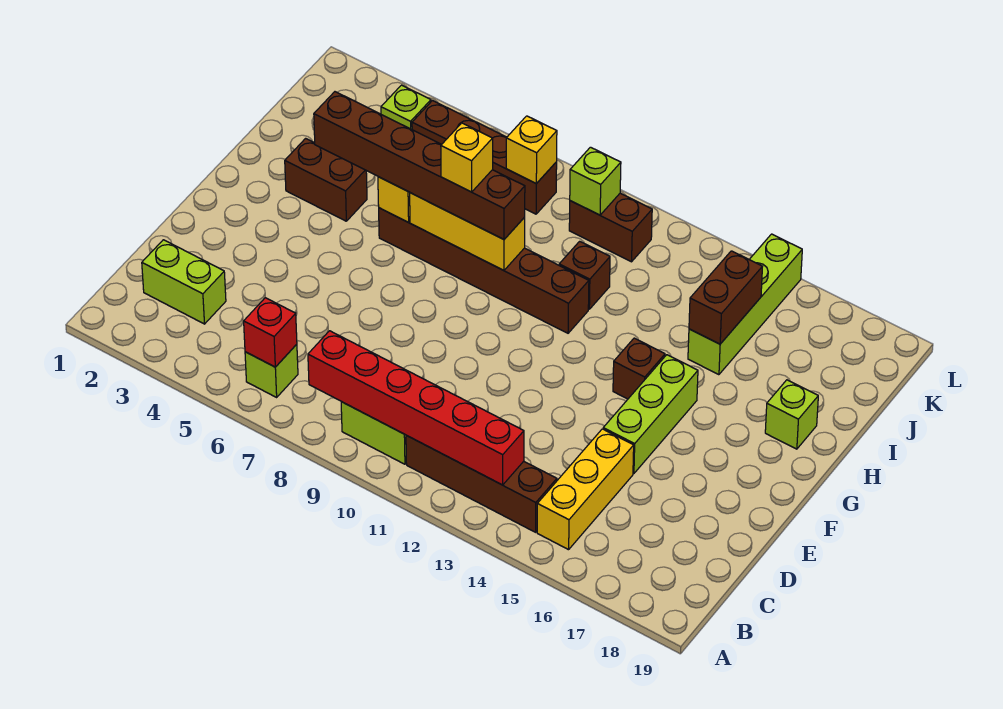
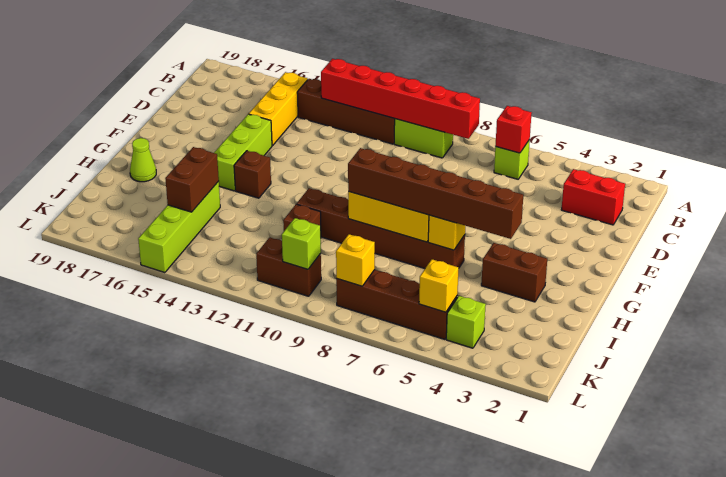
lime 1x2 brick [142,240,226,324] -> red 1x2 brick [561,169,625,225]
yellow 1x1 brick [441,123,493,192] -> yellow 1x1 brick moved to [419,259,459,312]
lime 1x1 brick [765,380,818,449] -> lime 1x1 cone [130,138,156,182]

